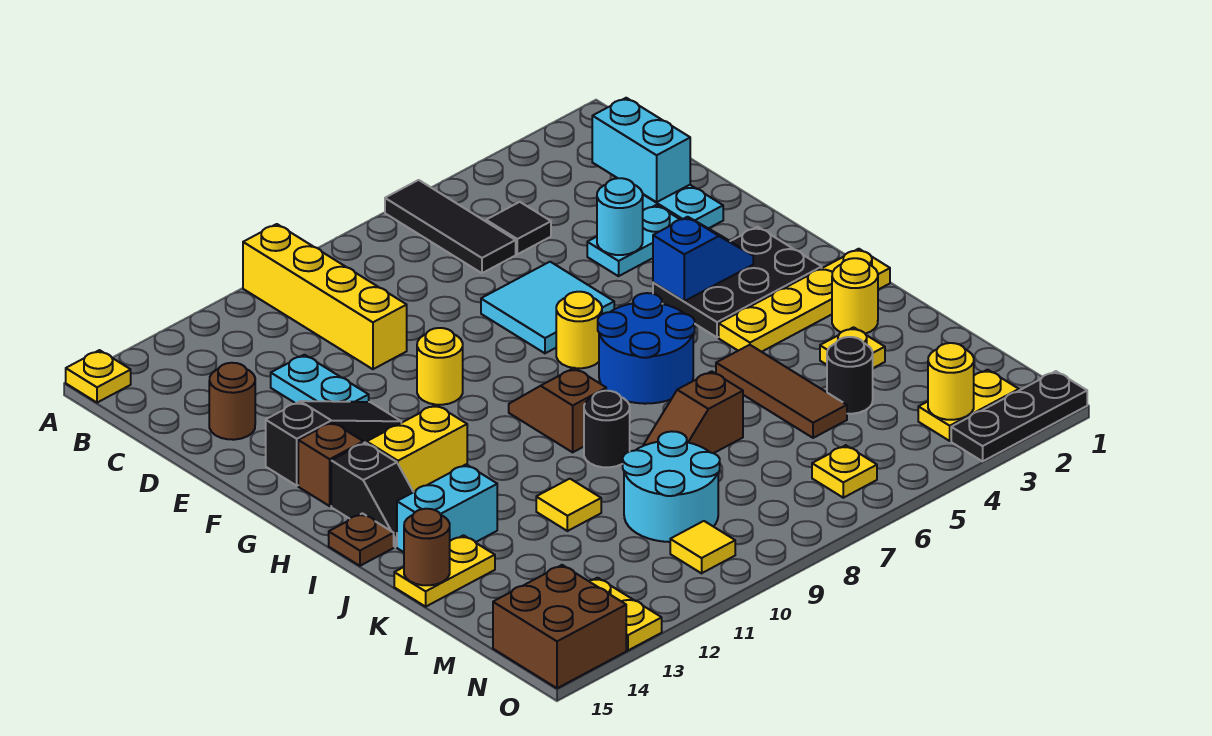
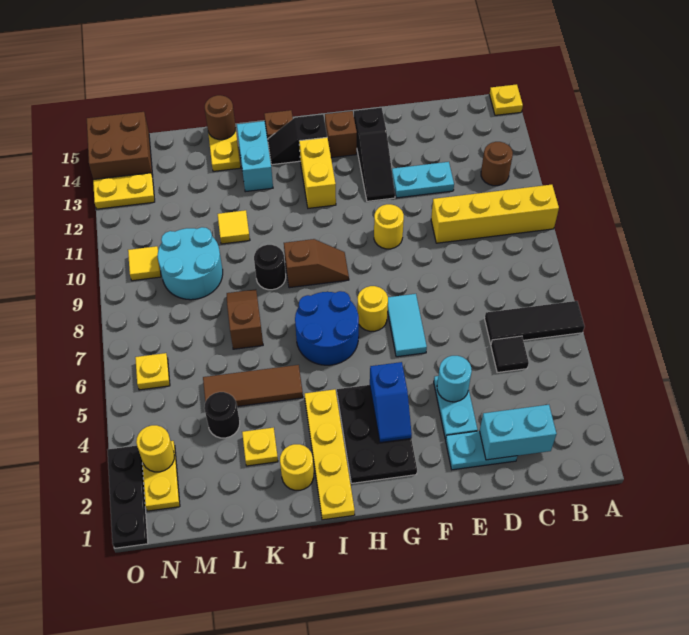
brown 1x1 round brick [209,363,255,440] -> brown 1x1 round brick moved to [481,142,513,186]
cyan 2x2 tile [481,262,614,353] -> cyan 1x2 tile [387,294,427,357]

